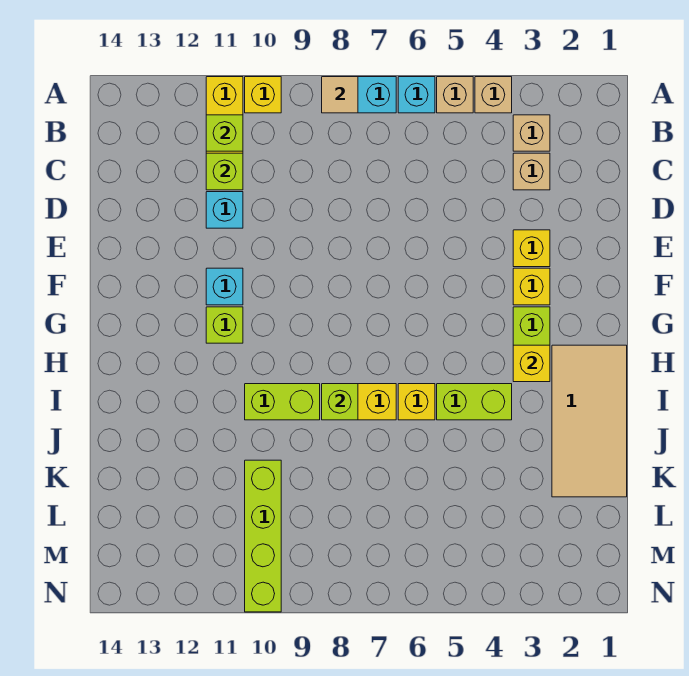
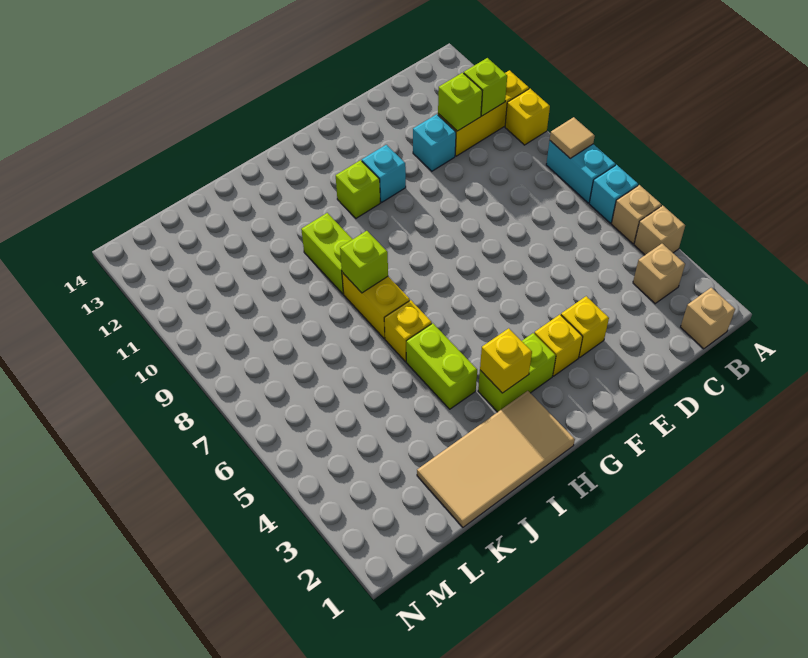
tan 1x1 brick [513,153,550,190] -> tan 1x1 brick moved to [681,288,735,349]
lime 1x4 brick [245,460,281,612] -> none

